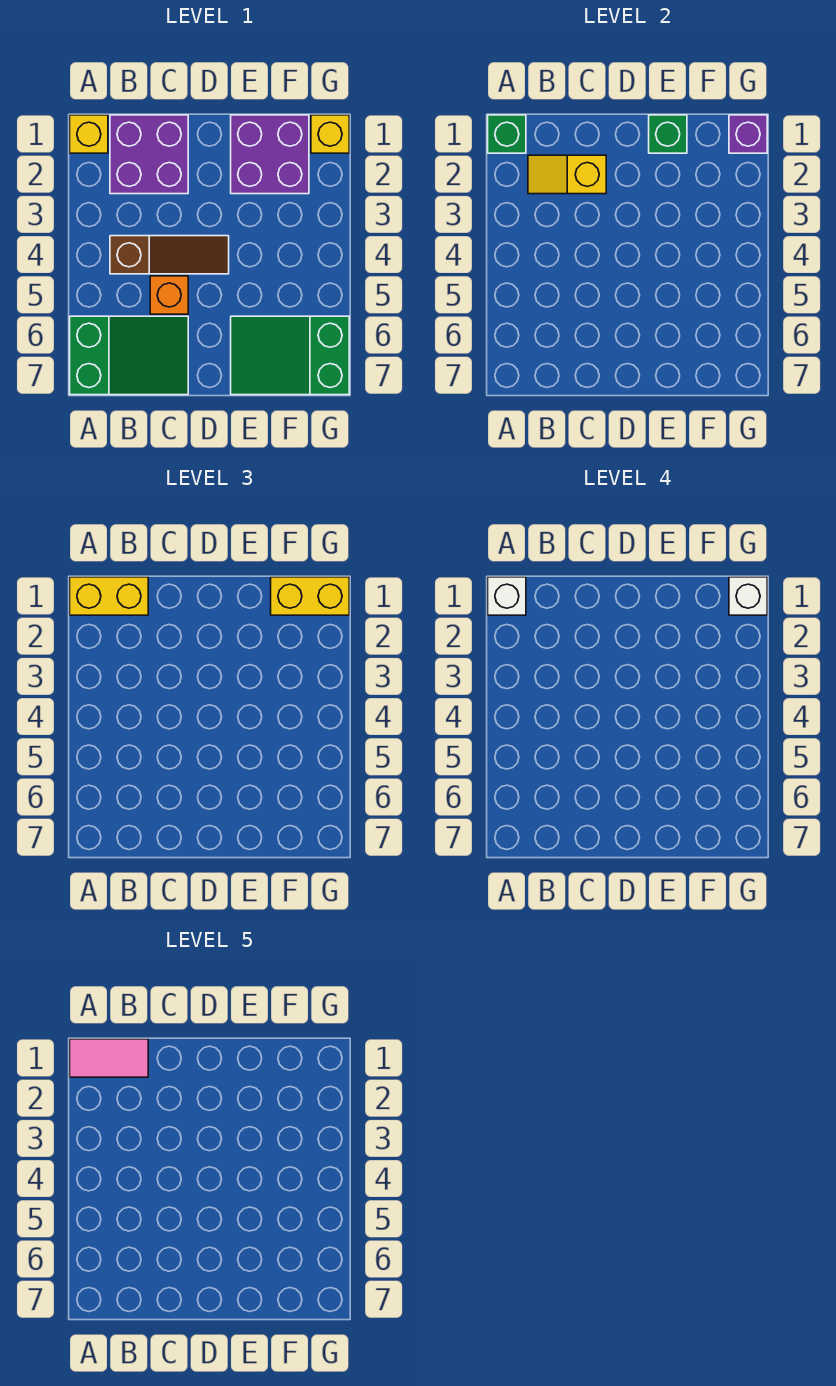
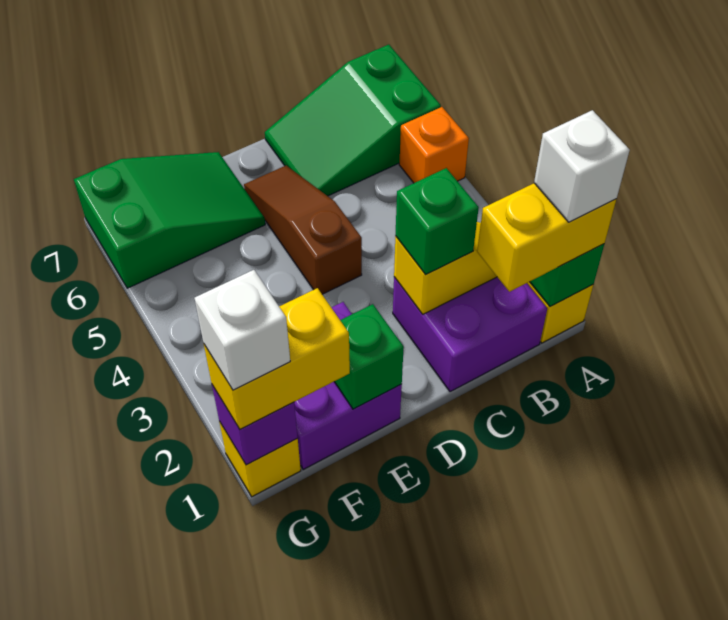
pink 1x2 tile [70,1039,148,1077] -> none
brown 1x3 slope [110,236,229,274] -> brown 1x3 slope turned to [244,166,362,294]
none -> green 1x1 brick [395,168,479,275]
orange 1x1 brick [150,276,188,314] -> orange 1x1 brick moved to [399,107,469,183]

